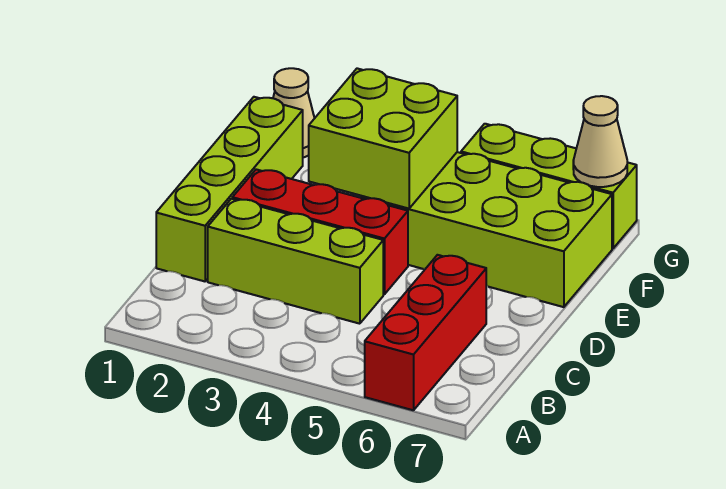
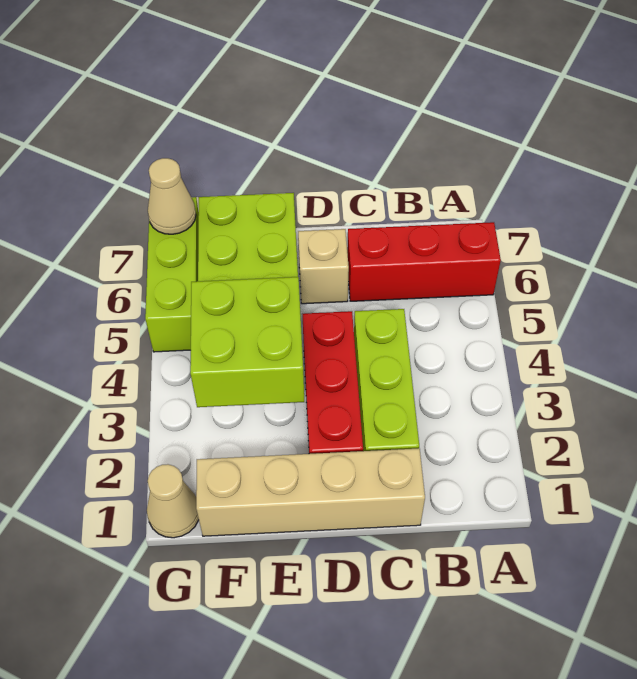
lime 1x4 brick [156,97,303,281] -> tan 1x4 brick [196,448,425,536]
none -> tan 1x1 brick [298,229,349,304]

